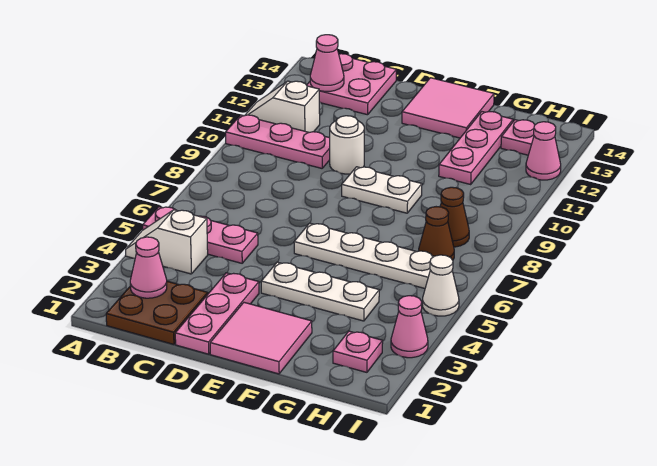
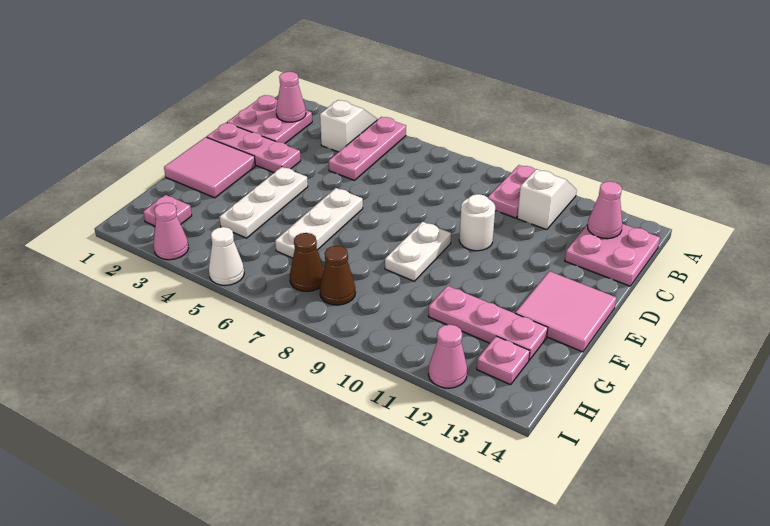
pink 1x3 plate [226,115,330,168] -> pink 1x2 plate [488,165,535,218]
brown 2x2 plate [106,281,208,344] -> pink 2x2 plate [227,95,312,143]
white 1x4 plate [294,223,434,288] -> white 1x3 plate [275,188,363,258]

